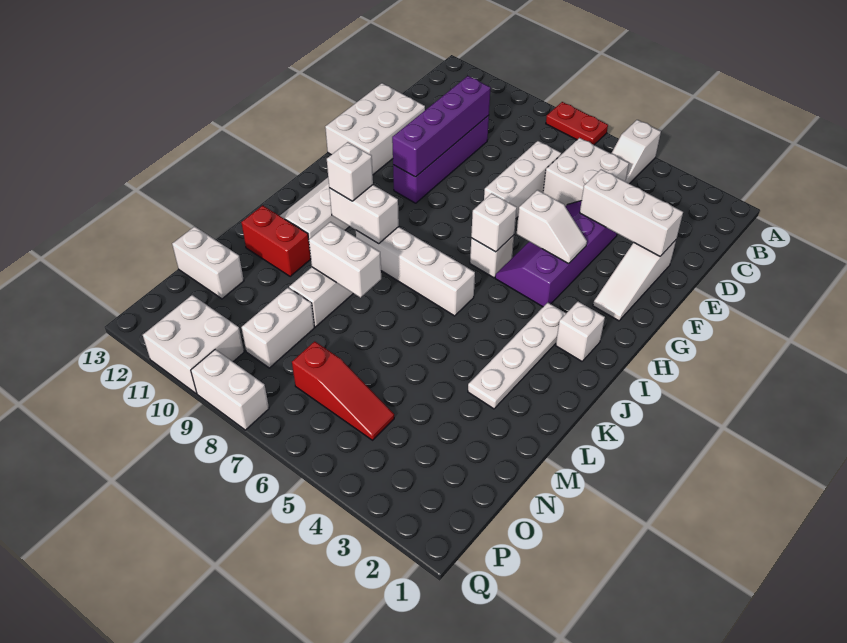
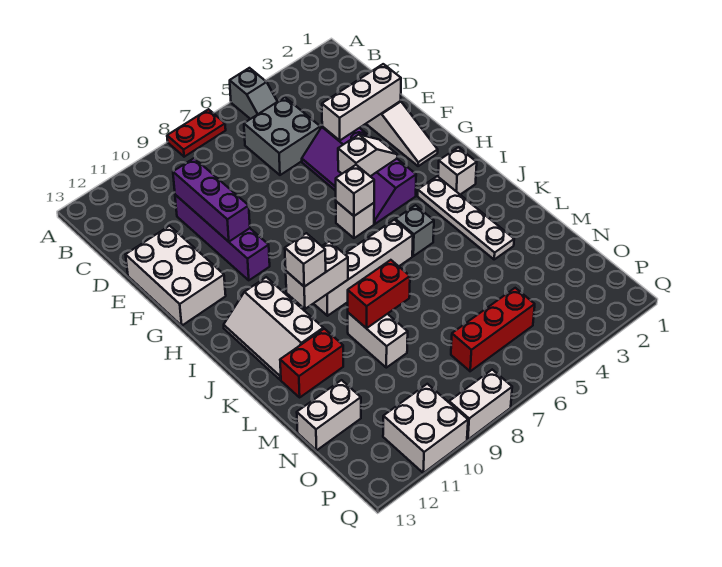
white 1x2 slope [611,120,661,184] -> grey 1x2 slope [230,68,277,119]
white 2x2 brick [543,138,629,206] -> grey 2x2 brick [244,97,320,175]
white 1x3 brick [484,141,561,218] -> none
purple 1x4 brick [392,76,491,177] -> purple 1x3 brick [173,158,250,242]
none -> grey 1x1 brick [395,205,434,256]
white 1x2 brick [309,222,381,298] -> red 1x2 brick [348,260,410,328]
white 1x2 brick [241,288,314,368] -> none
red 1x3 slope [292,341,394,440] -> red 1x3 brick [451,288,535,371]

